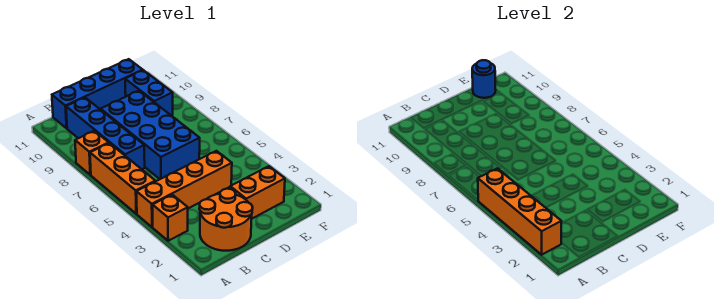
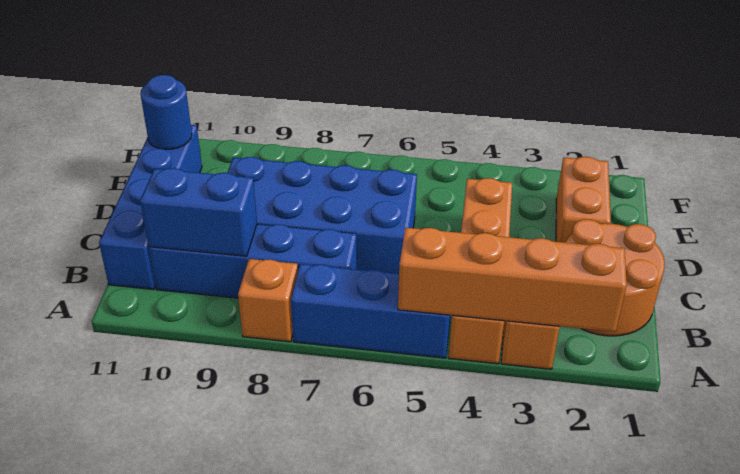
orange 1x3 brick [90,143,155,214] -> blue 1x3 brick [291,264,451,358]
blue 1x2 brick [125,70,173,116] -> blue 1x2 brick moved to [140,168,257,256]

